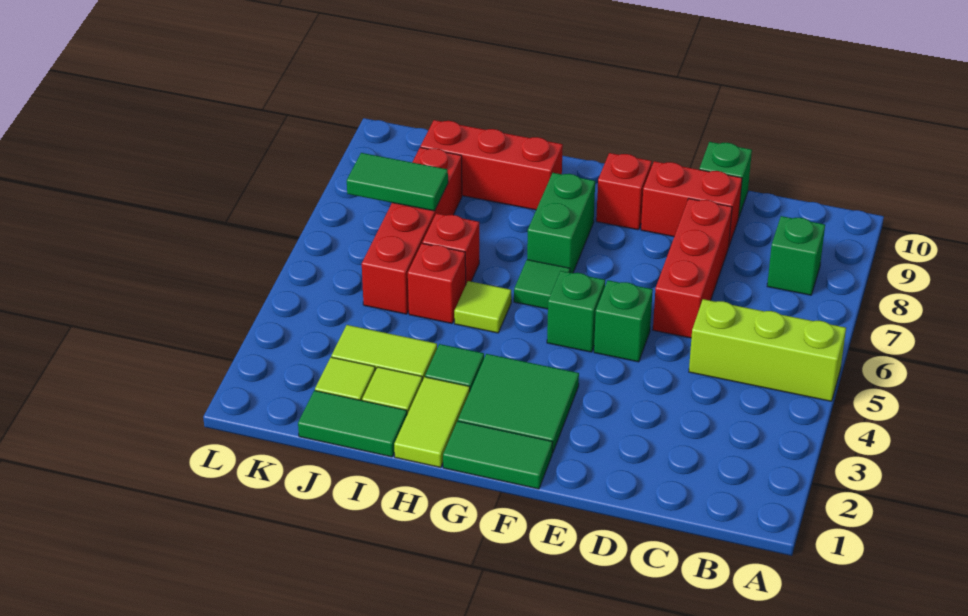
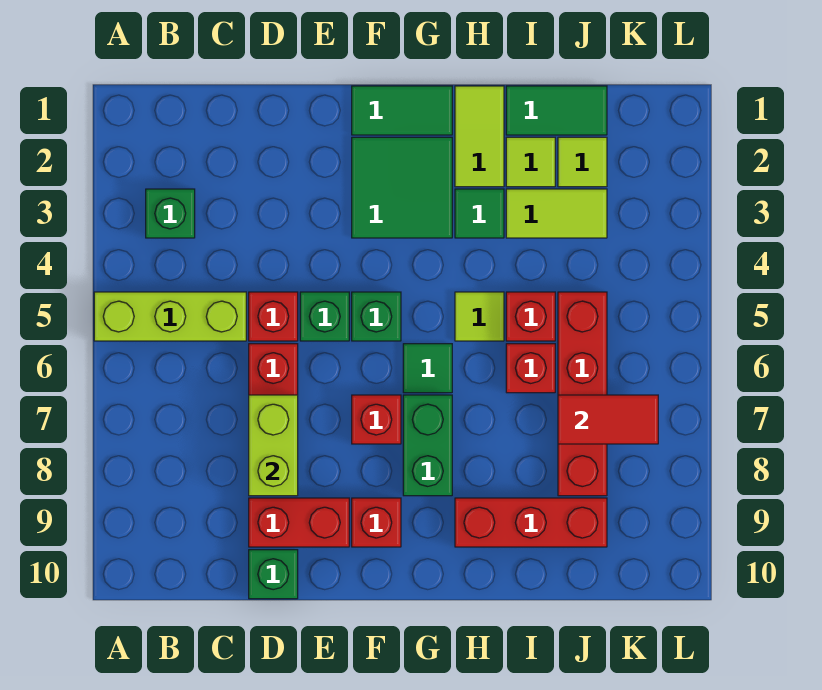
green 1x1 brick [767,216,825,295] -> green 1x1 brick moved to [146,189,195,238]
none -> red 1x1 brick [249,292,298,341]
none -> lime 1x2 brick [249,395,298,496]
none -> red 1x1 brick [352,395,401,444]
green 1x2 tile [347,153,448,211] -> red 1x2 tile [558,395,658,444]

